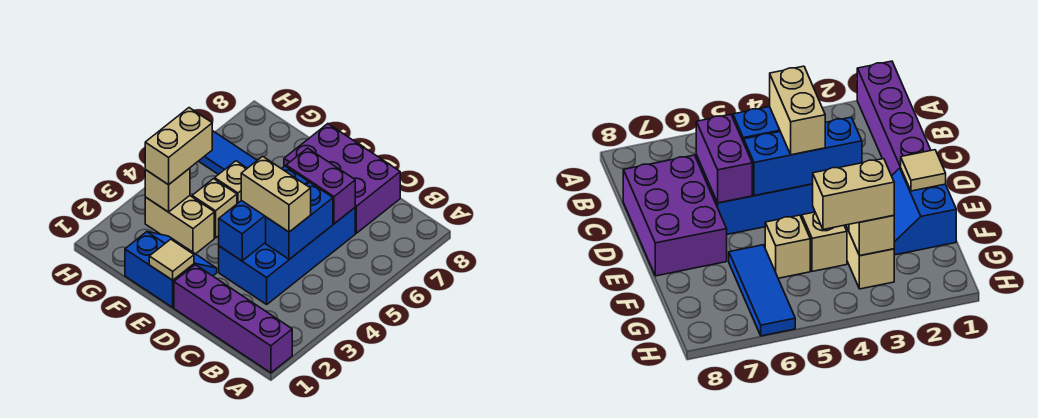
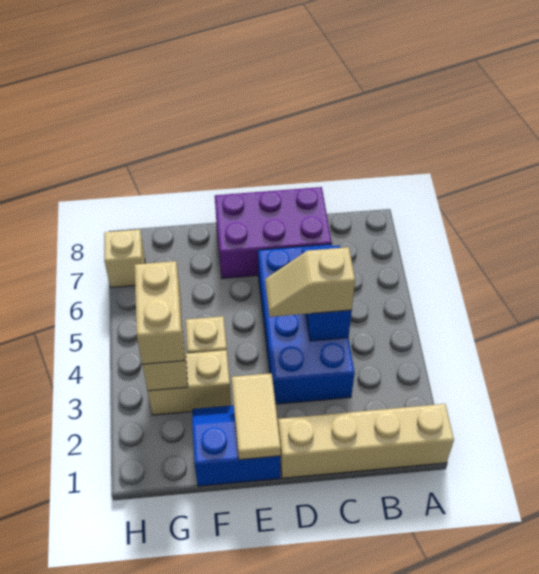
purple 1x4 brick [174,265,292,373] -> tan 1x4 brick [278,404,454,478]
tan 1x2 brick [241,156,311,232] -> tan 1x2 slope [265,247,355,317]
purple 1x2 brick [286,148,355,224] -> none
blue 1x3 brick [219,166,308,261] -> none
tan 1x1 tile [149,239,194,280] -> tan 1x2 tile [231,373,281,460]
tan 1x1 brick [215,161,247,204] -> tan 1x1 brick moved to [104,230,145,287]
blue 1x3 tile [199,131,257,175] -> none

